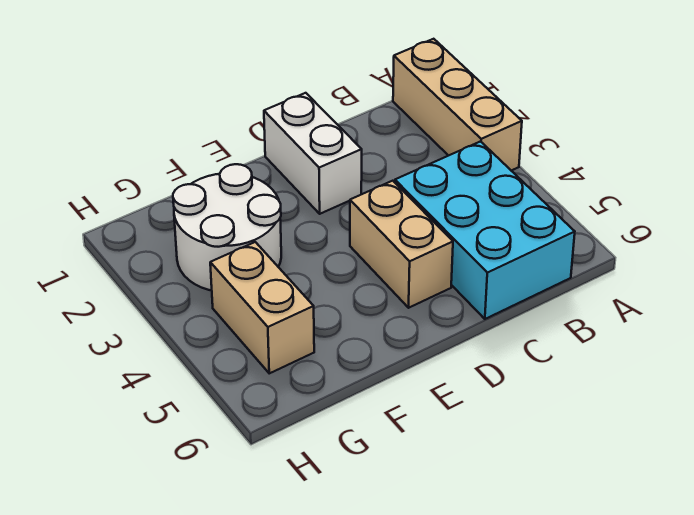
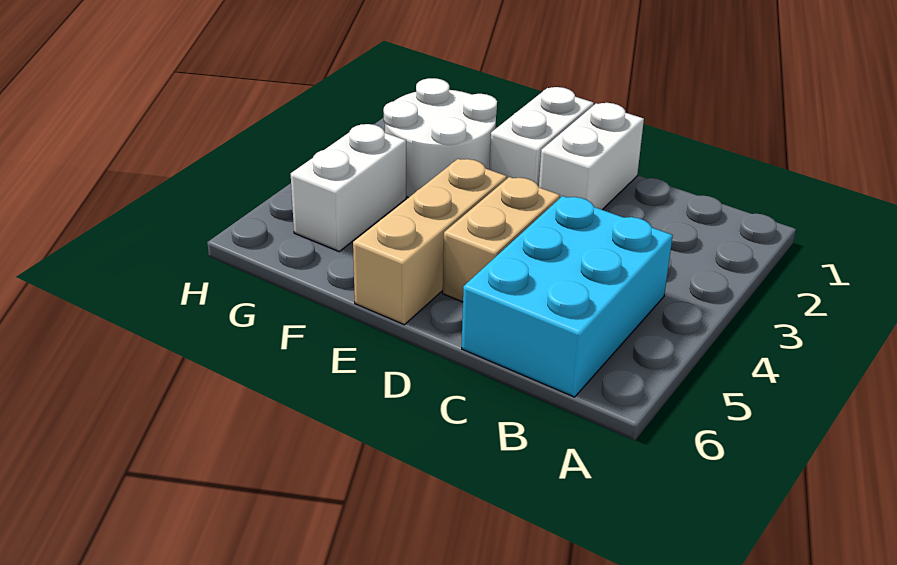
tan 1x3 brick [393,39,522,171] -> tan 1x3 brick moved to [353,159,507,325]
none -> white 1x2 brick [489,87,594,187]
tan 1x2 brick [210,242,314,373] -> white 1x2 brick [291,124,406,251]

